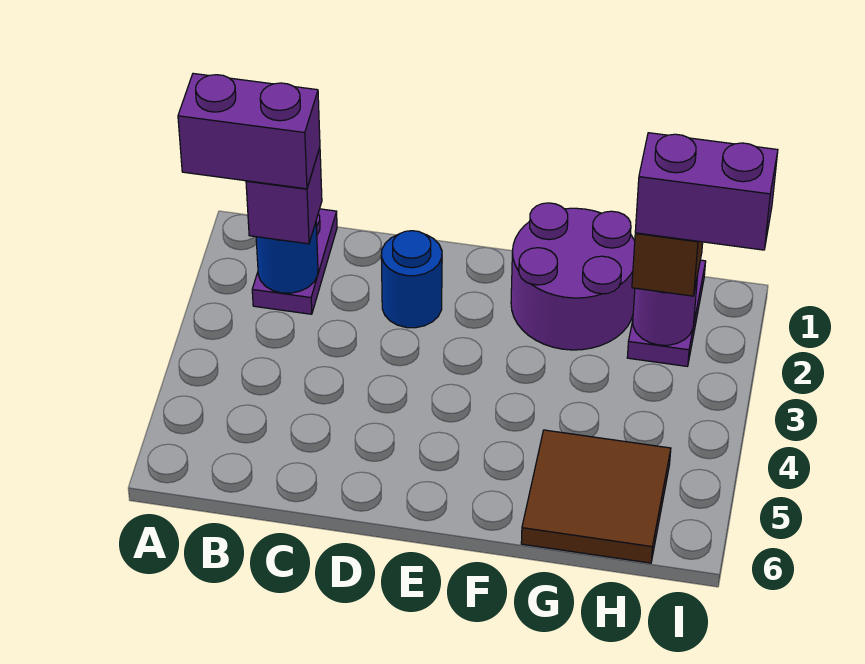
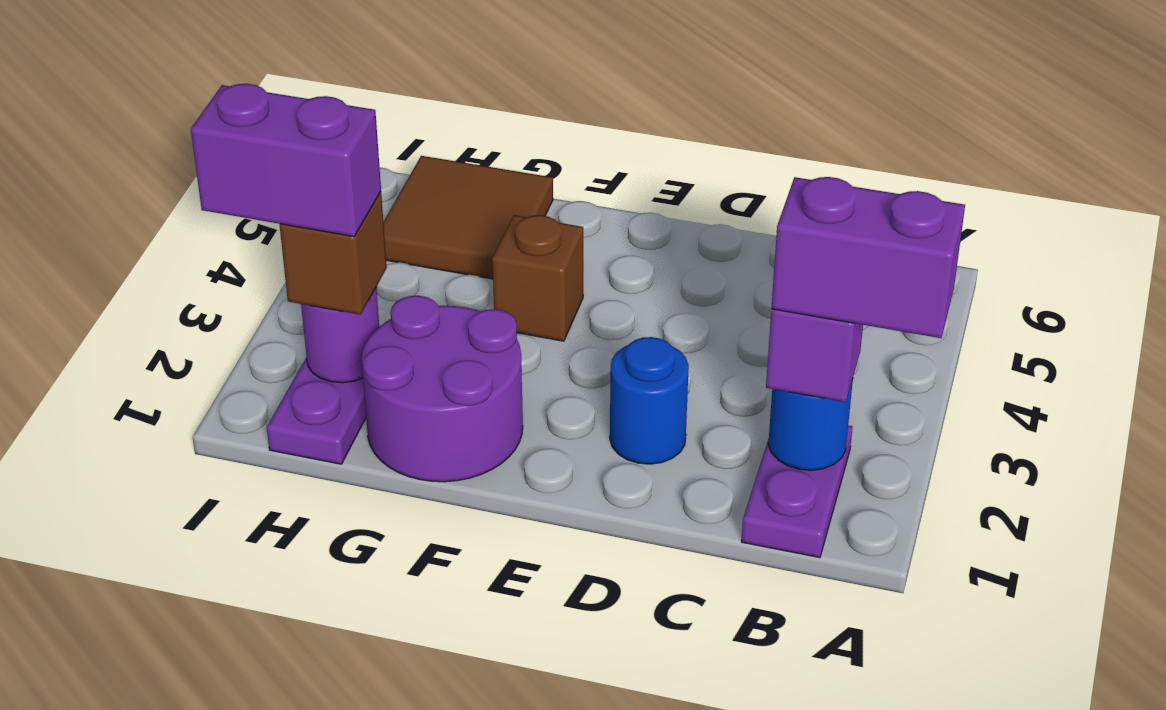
none -> brown 1x1 brick [492,215,583,341]

